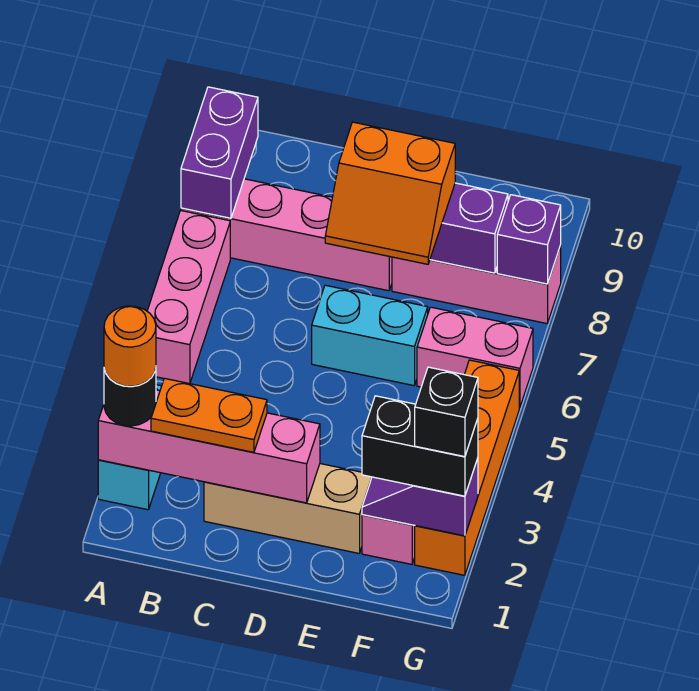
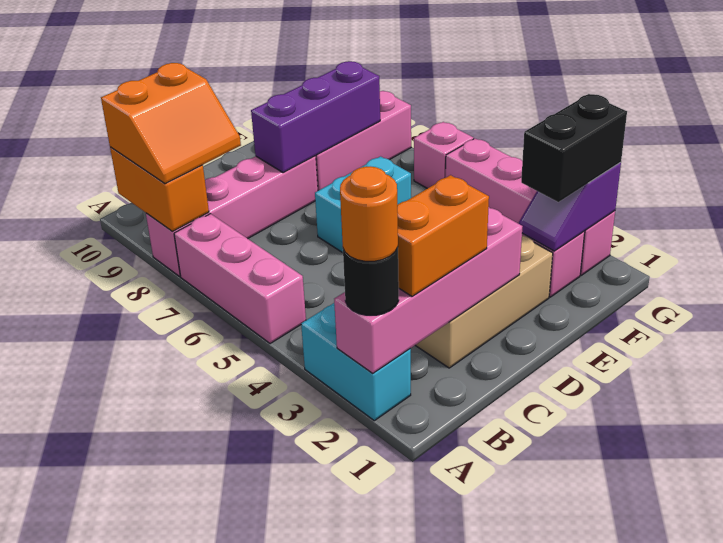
purple 1x2 brick [181,87,258,218] -> orange 1x2 brick [110,147,209,231]
orange 1x2 plate [151,378,267,452] -> orange 1x2 brick [397,175,489,296]
orange 2x2 slope [325,122,455,264] -> orange 2x2 slope moved to [101,63,241,184]
pink 1x2 brick [417,307,533,408] -> pink 1x1 brick [414,122,474,188]
orange 1x4 brick [415,360,519,575] -> pink 1x4 brick [446,138,615,275]
black 1x1 brick [415,367,478,457] -> none
purple 1x1 brick [497,195,561,284] -> none

